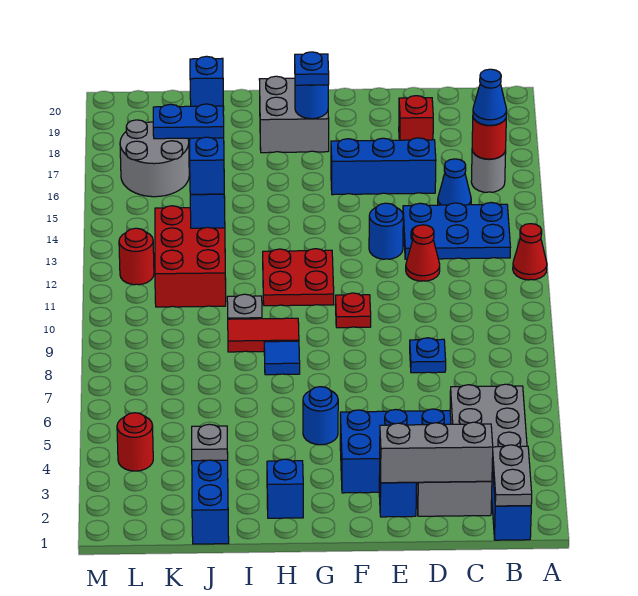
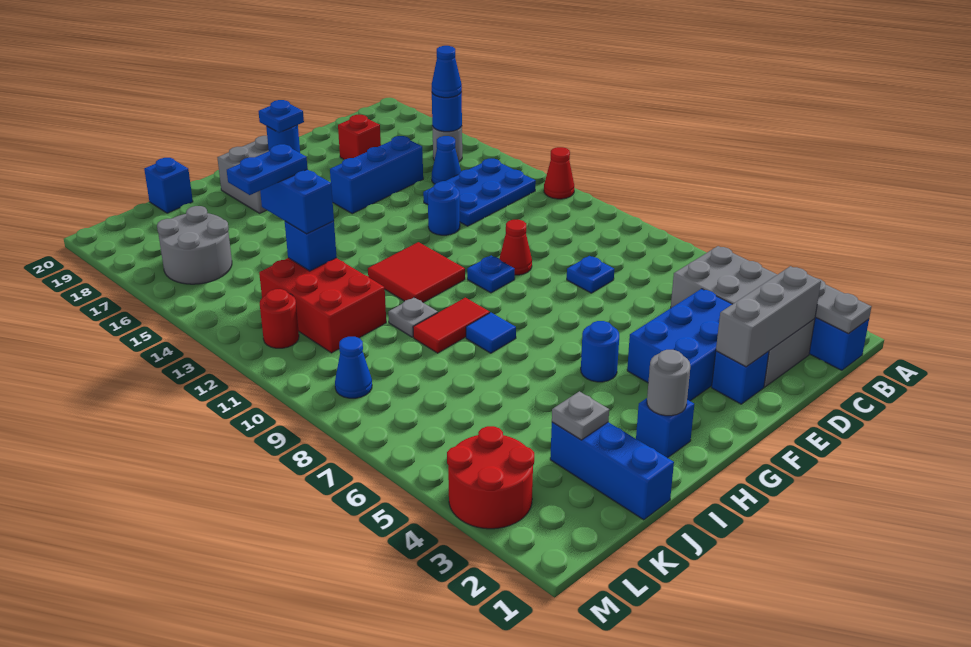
red 1x1 round brick [472,118,506,159] -> blue 1x1 round brick [432,92,462,132]
red 1x1 cone [406,225,440,281] -> red 1x1 cone moved to [499,220,532,275]
red 1x1 plate [335,293,371,328] -> blue 1x1 plate [467,256,515,293]
red 2x2 plate [263,249,334,306] -> red 2x2 tile [368,242,465,302]
none -> grey 1x1 round brick [647,350,690,416]
red 1x1 round brick [117,413,153,471] -> red 2x2 round brick [447,426,534,529]
none -> blue 1x1 cone [335,337,372,398]

